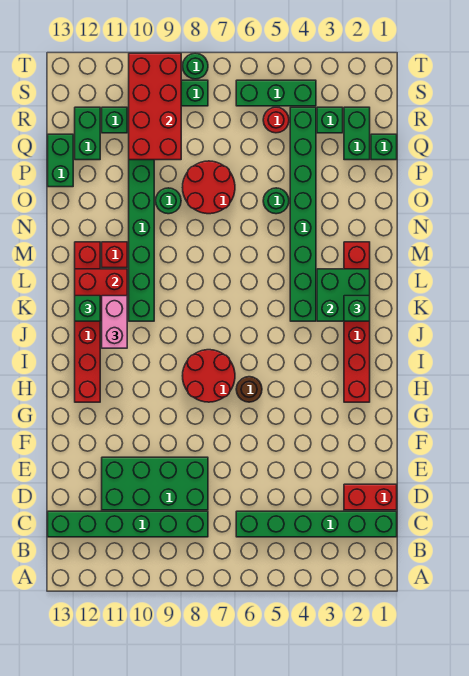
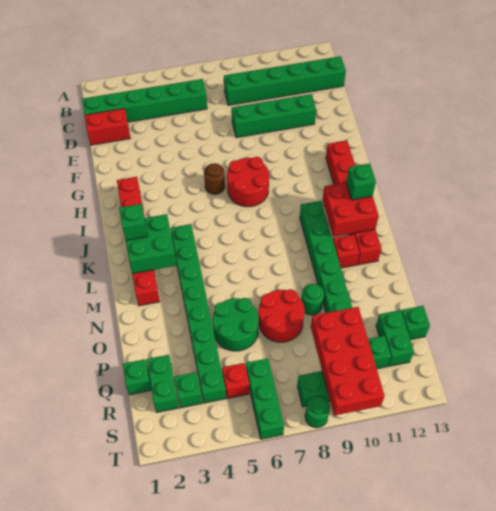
green 2x4 brick [102,457,208,510] -> green 1x4 brick [232,94,316,138]
pink 1x2 brick [102,296,127,348] -> none
green 1x1 round brick [263,188,289,214] -> green 2x2 round brick [213,298,259,351]
green 1x2 brick [48,134,73,187] -> green 1x1 brick [401,306,430,340]
red 1x1 round brick [263,107,289,133] -> red 1x1 brick [222,363,249,398]
green 1x3 brick [236,80,316,106] -> green 1x3 brick turned to [246,358,284,439]

